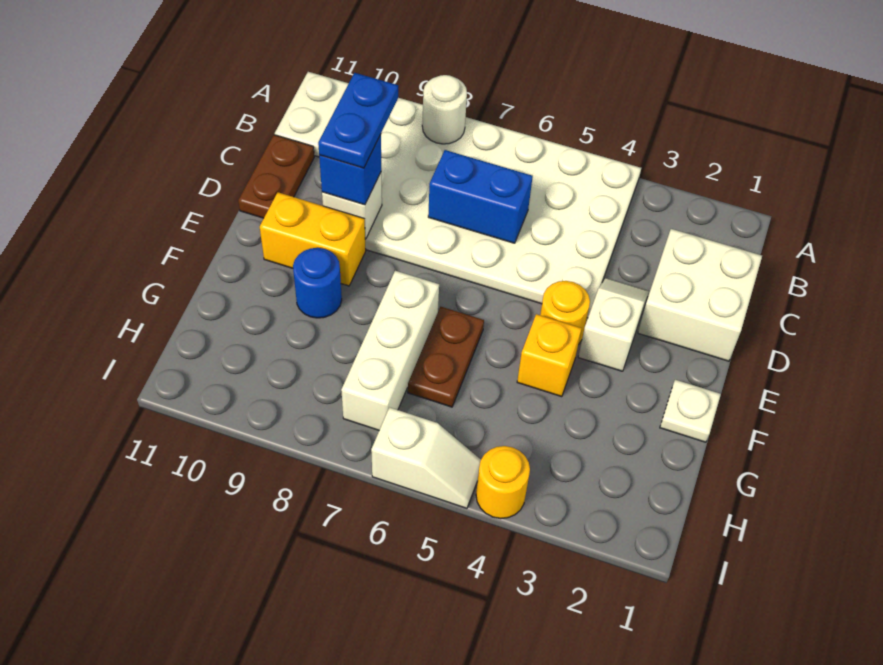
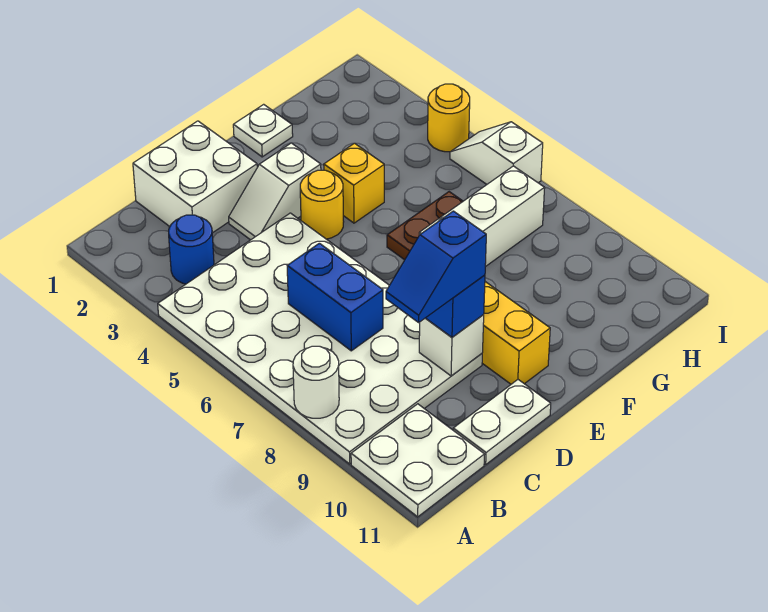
blue 1x2 plate [318,73,398,168] -> blue 1x2 slope [386,211,486,322]
brown 1x2 plate [238,135,314,218] -> white 1x2 plate [453,380,551,464]
blue 1x1 round brick [293,248,342,318] -> blue 1x1 round brick moved to [169,215,214,284]

